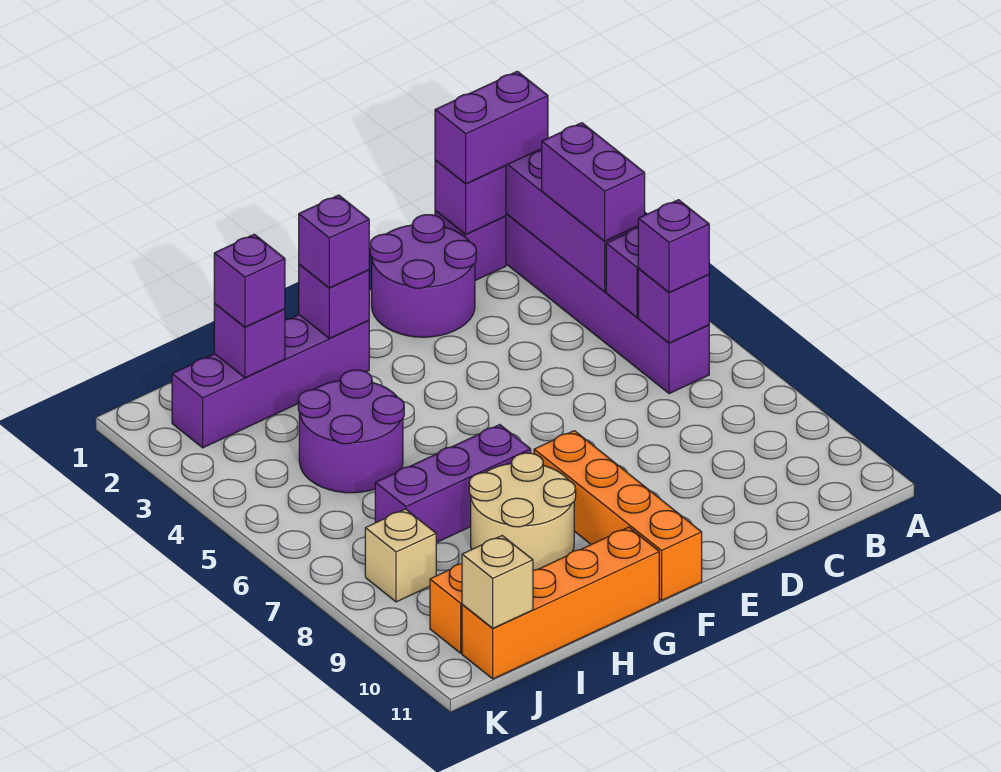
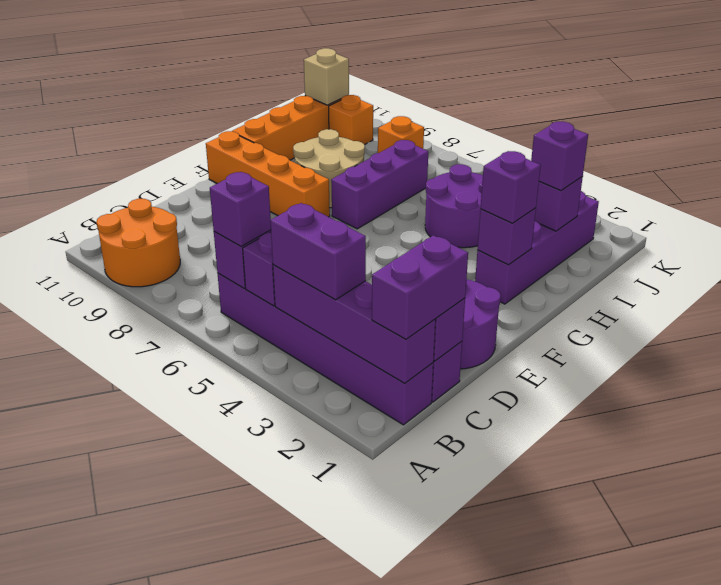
none -> orange 2x2 round brick [97,199,180,287]
tan 1x1 brick [365,509,436,602] -> orange 1x1 brick [378,116,424,153]

